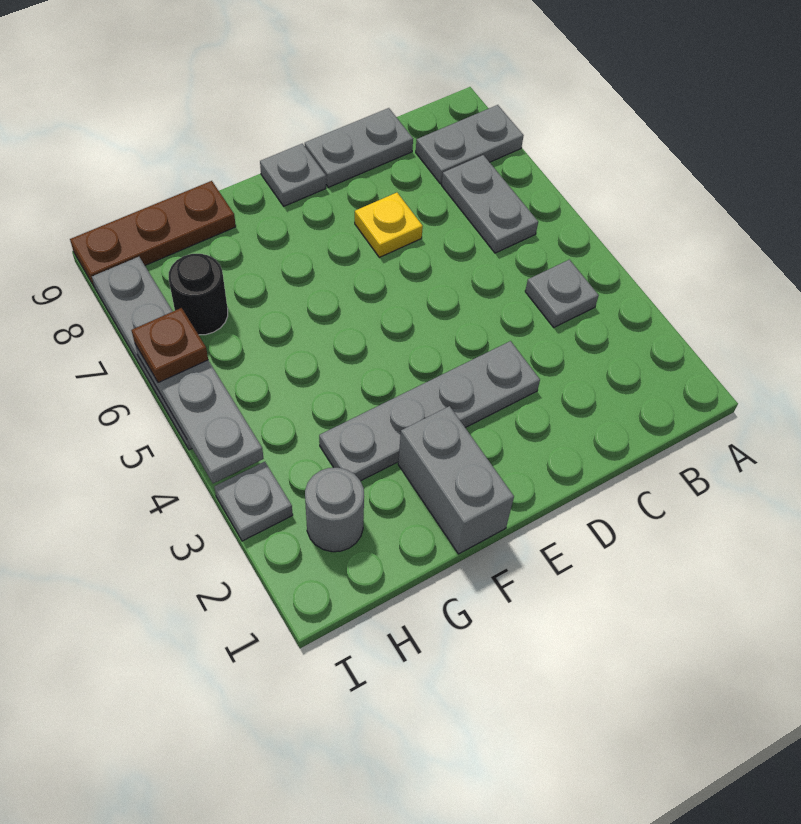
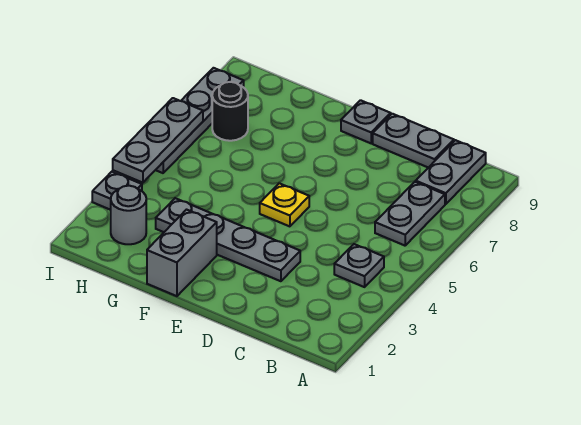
grey 1x2 plate [416,105,524,184] -> grey 1x2 plate turned to [416,140,486,204]
yellow 1x1 plate [355,193,423,257] -> yellow 1x1 plate moved to [260,183,309,226]
brown 1x3 plate [70,181,236,286] -> none
brown 1x1 plate [131,308,208,383] -> none

